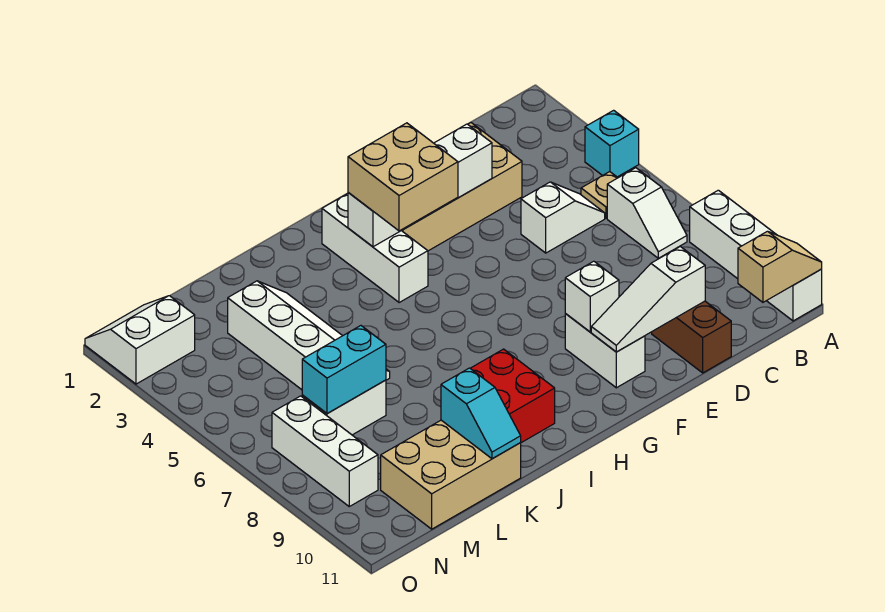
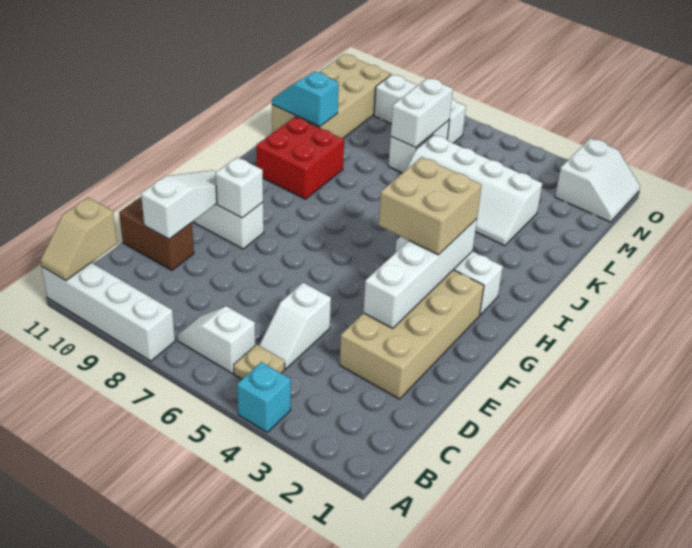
tan 2x3 brick [381,420,521,529] -> tan 2x4 brick [272,54,391,139]
cyan 1x2 brick [302,326,386,414] -> white 1x2 brick [391,78,453,148]

